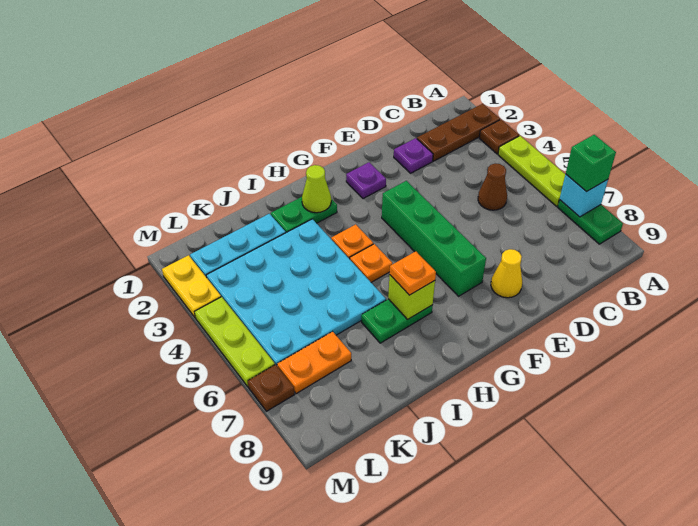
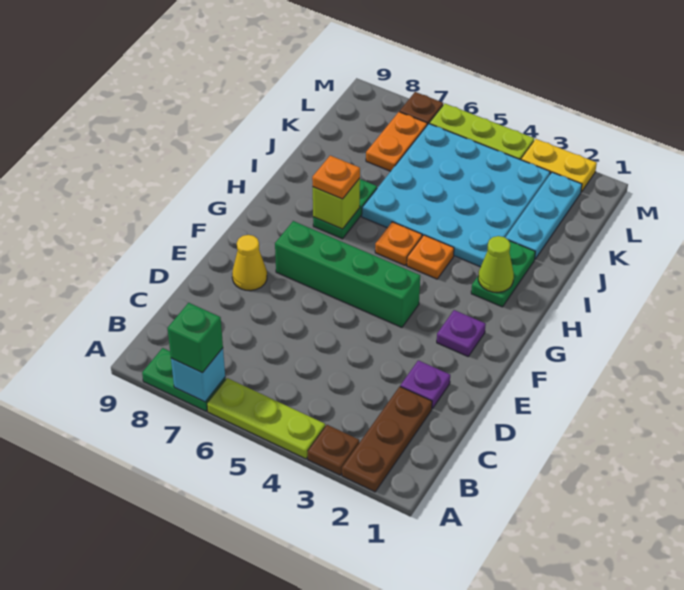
brown 1x1 cone [478,164,507,210] -> none

